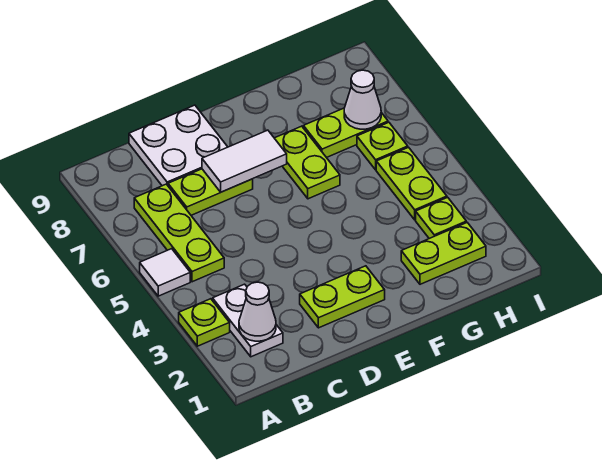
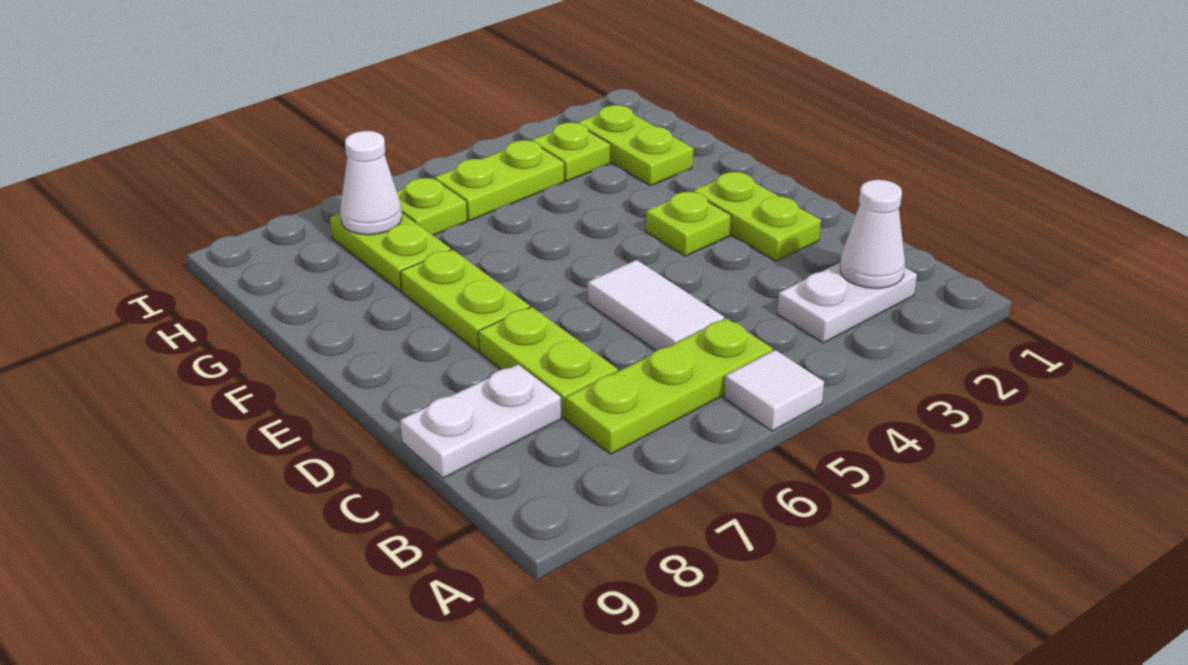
lime 1x1 plate [179,299,230,346] -> lime 1x1 plate moved to [646,192,731,256]
white 2x2 plate [129,105,227,186] -> white 1x2 plate [400,365,561,478]
white 1x2 tile [202,130,287,192] -> white 1x2 tile moved to [588,260,724,350]
lime 1x2 plate [275,126,340,199] -> lime 1x2 plate turned to [400,250,530,351]

